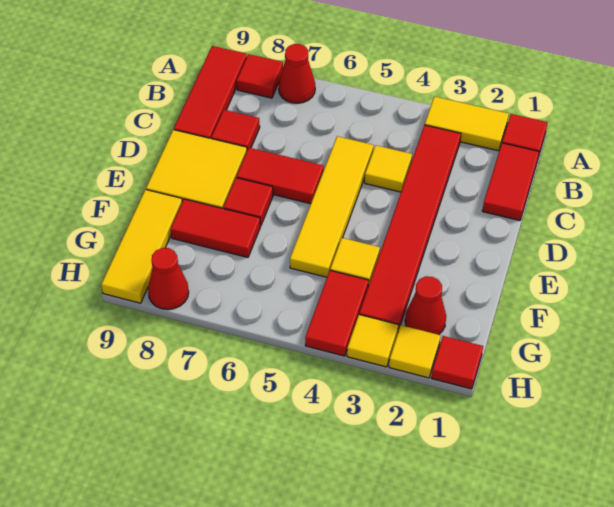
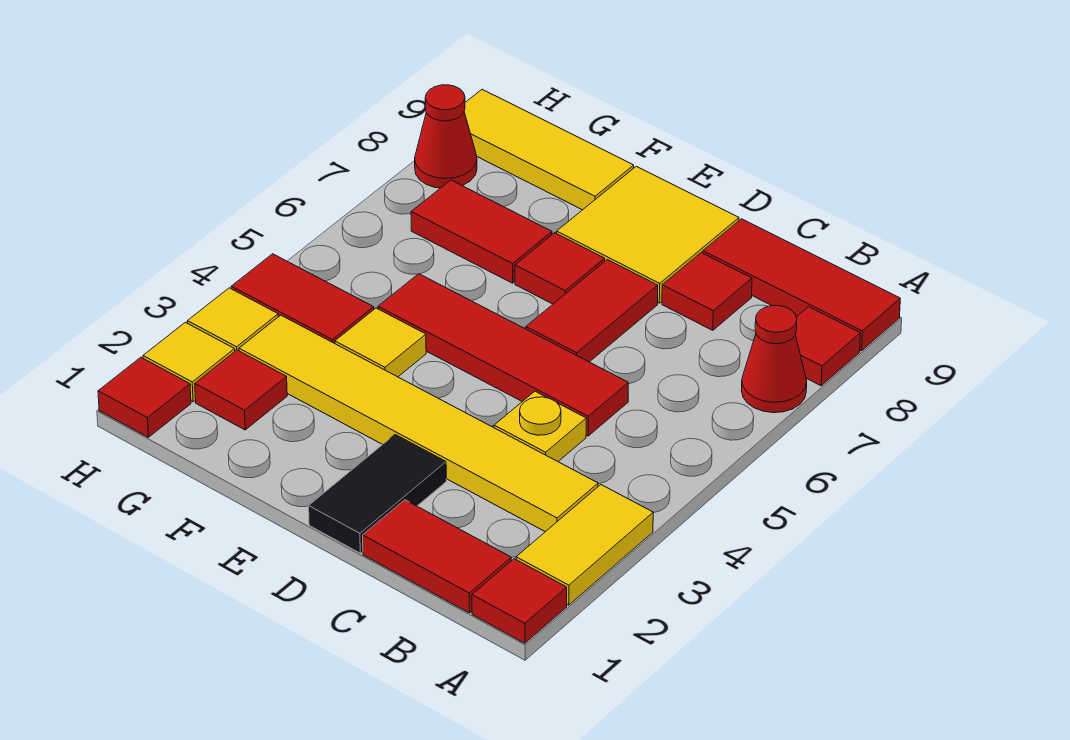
red 1x6 tile [359,125,461,331] -> yellow 1x6 tile [239,315,598,532]
yellow 1x1 tile [365,145,412,192] -> yellow 1x1 plate [494,391,586,461]
yellow 1x4 tile [290,136,373,277] -> red 1x4 tile [378,274,628,436]
none -> black 1x2 tile [309,435,446,553]
red 1x2 tile [171,199,260,257] -> red 1x2 tile turned to [411,180,552,283]
red 1x1 cone [405,276,446,335] -> red 1x1 tile [195,350,287,430]

